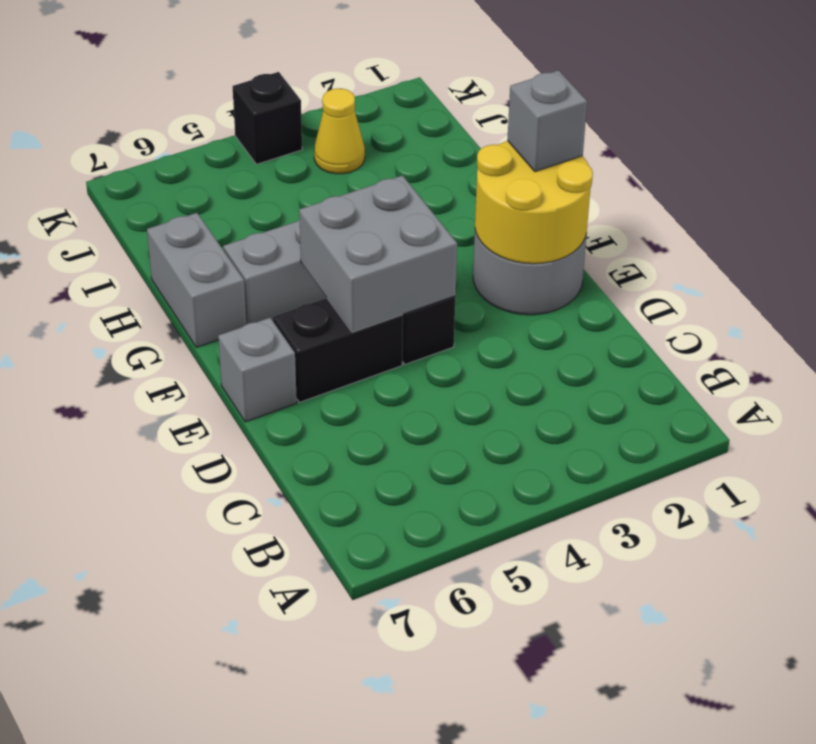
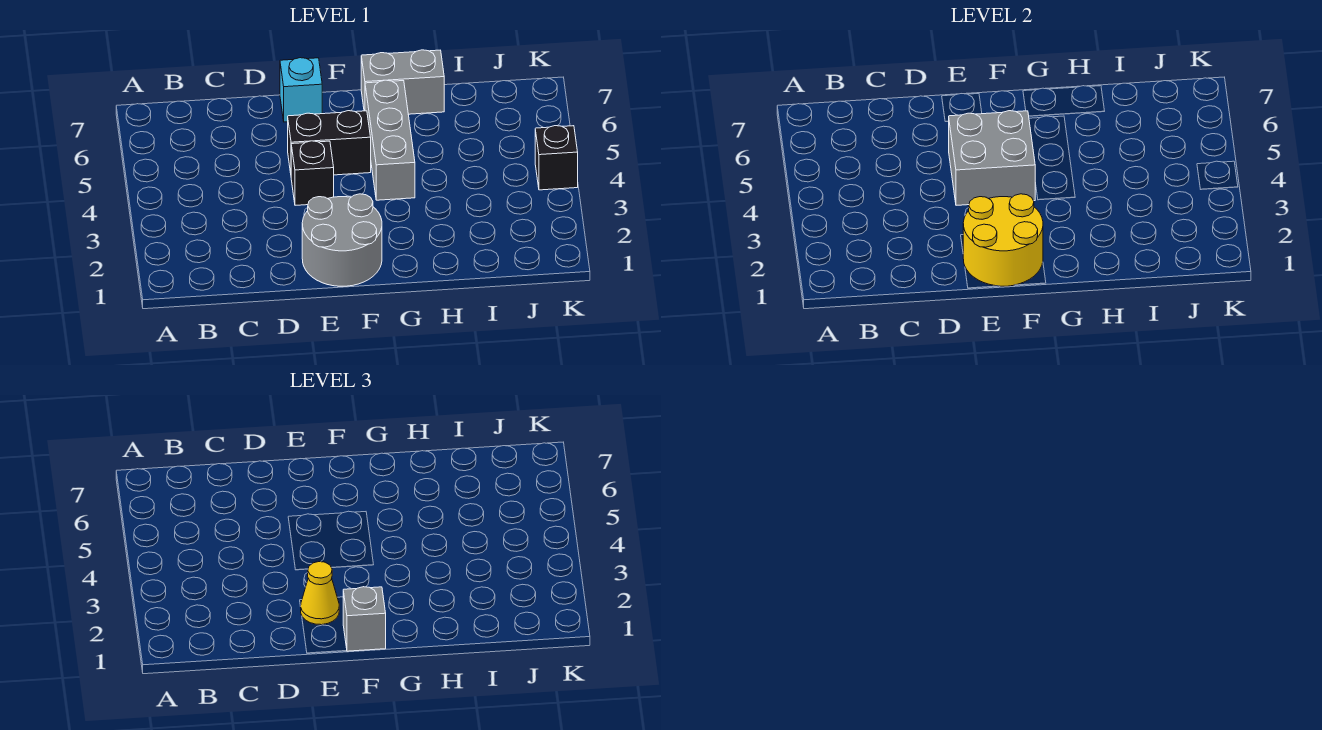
black 1x2 brick [273,298,403,402] -> black 1x2 brick turned to [288,111,371,175]
grey 1x1 brick [218,318,297,422] -> cyan 1x1 brick [280,58,322,122]
yellow 1x1 cone [314,89,365,174] -> yellow 1x1 cone moved to [301,562,339,625]

